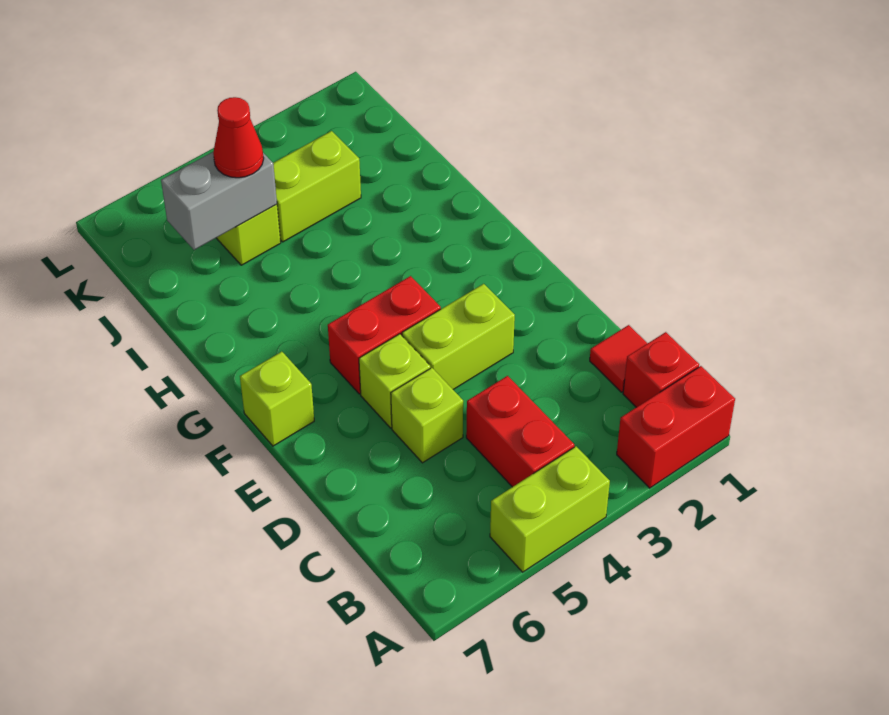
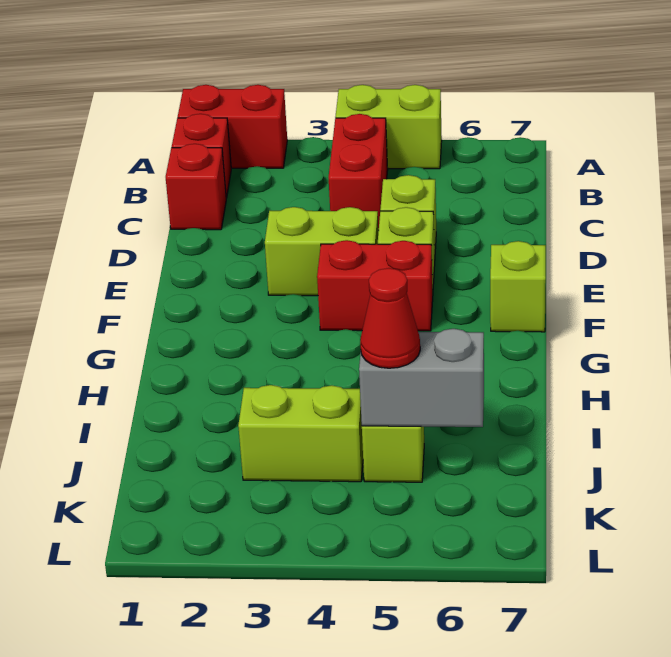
red 1x1 tile [590,325,647,392] -> red 1x1 brick [166,144,226,230]

